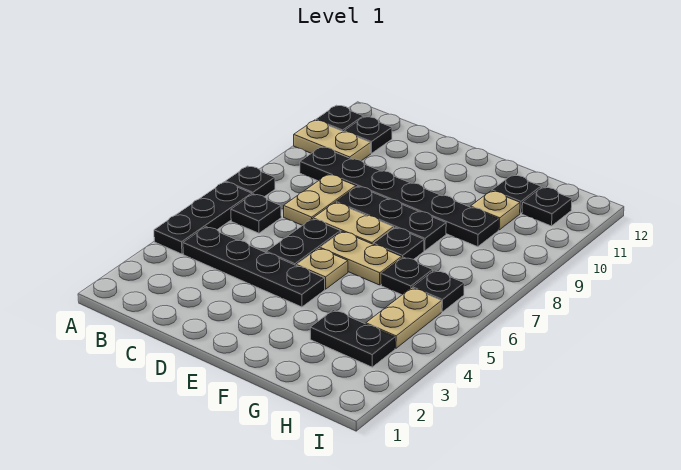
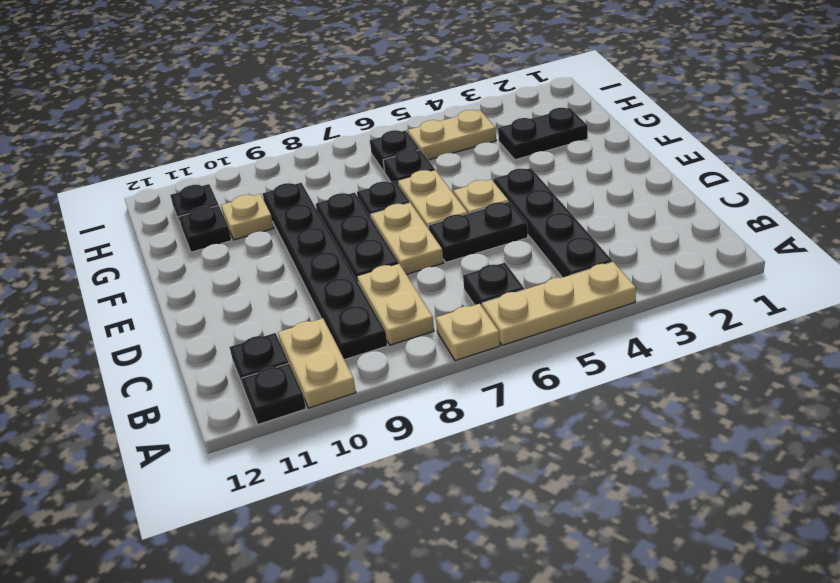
black 1x3 plate [154,182,252,254] -> tan 1x3 plate [482,262,636,345]
black 1x1 plate [225,166,275,197] -> tan 1x1 plate [436,304,500,361]
tan 1x2 plate [284,174,356,225] -> tan 1x2 plate turned to [357,263,434,345]
black 1x2 plate [310,310,395,367] -> black 1x2 plate turned to [498,108,588,160]

